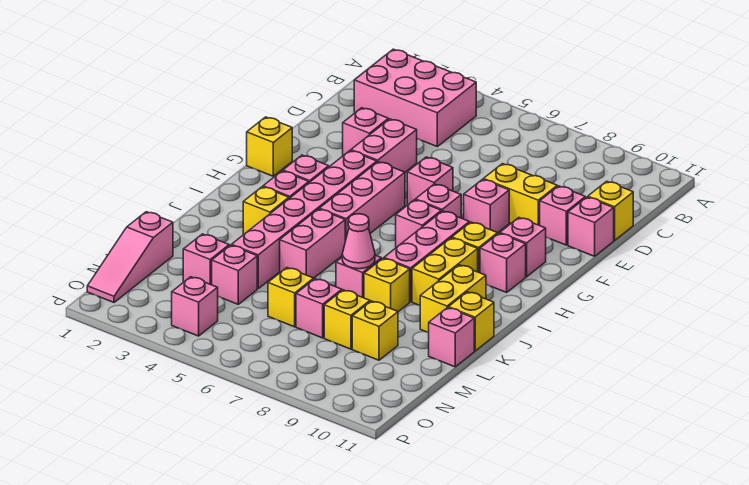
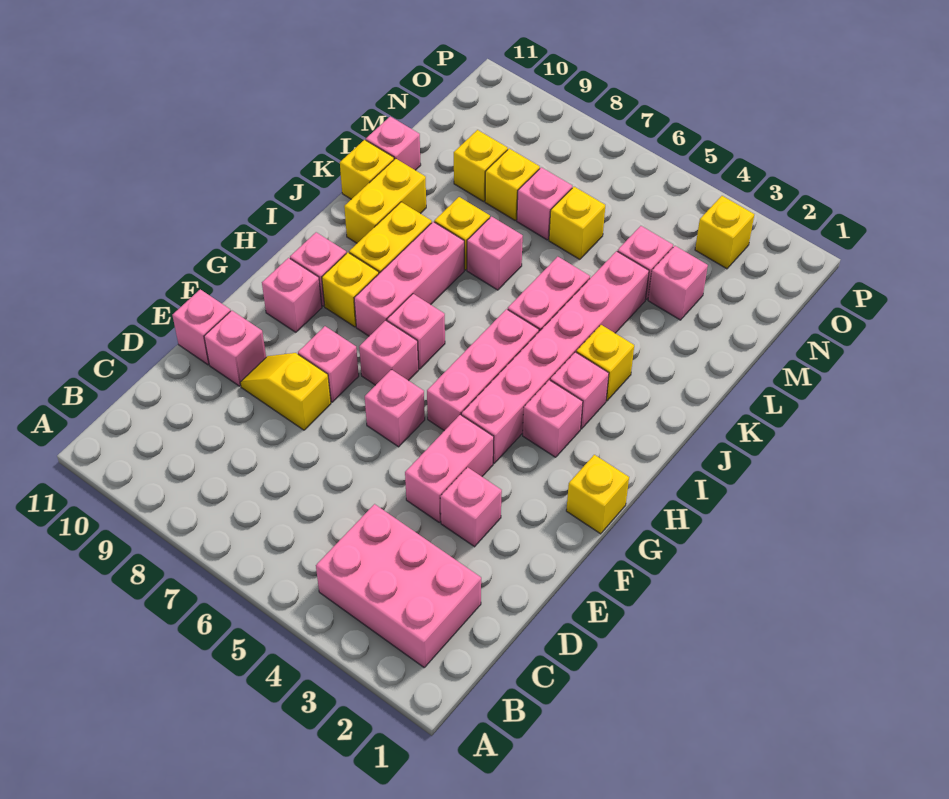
yellow 1x1 brick [588,181,633,241] -> yellow 1x1 brick moved to [695,196,754,269]
yellow 1x2 brick [483,164,557,225] -> yellow 1x2 slope [240,353,331,430]
pink 1x1 cone [342,214,375,269] -> none
pink 1x3 slope [87,212,173,302] -> none
pink 1x1 brick [172,277,218,336] -> none

